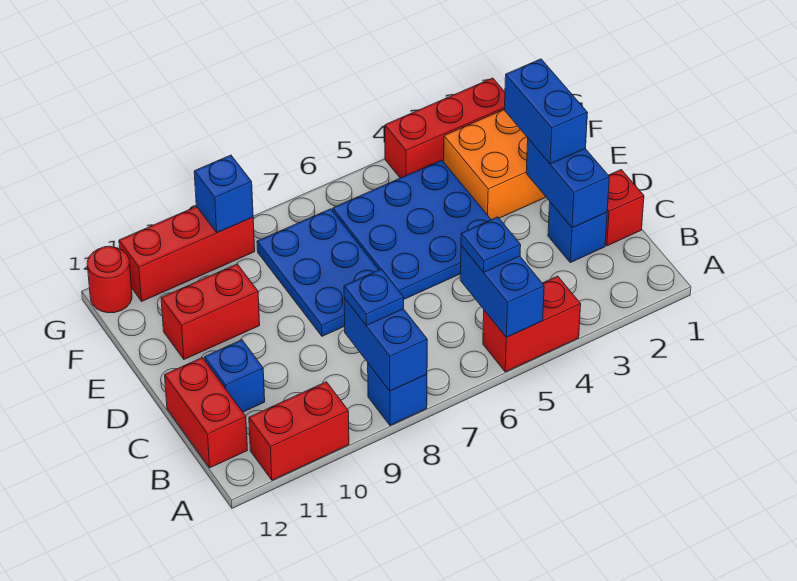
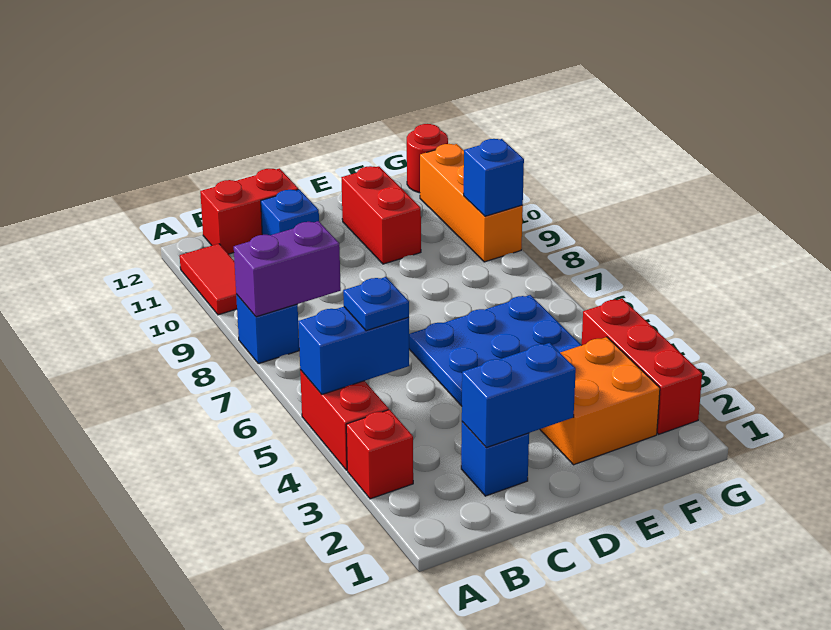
blue 1x2 brick [344,298,427,391] -> purple 1x2 brick [234,221,341,317]
red 1x2 brick [249,382,349,480] -> red 1x2 tile [180,244,237,315]
blue 1x1 plate [344,269,404,326] -> none
red 1x1 brick [605,170,644,246] -> red 1x1 brick moved to [346,410,413,499]
blue 1x2 brick [505,59,588,164] -> none
blue 2x3 plate [257,209,379,336] -> none
red 1x3 brick [119,206,255,301] -> orange 1x3 brick [420,144,523,262]

